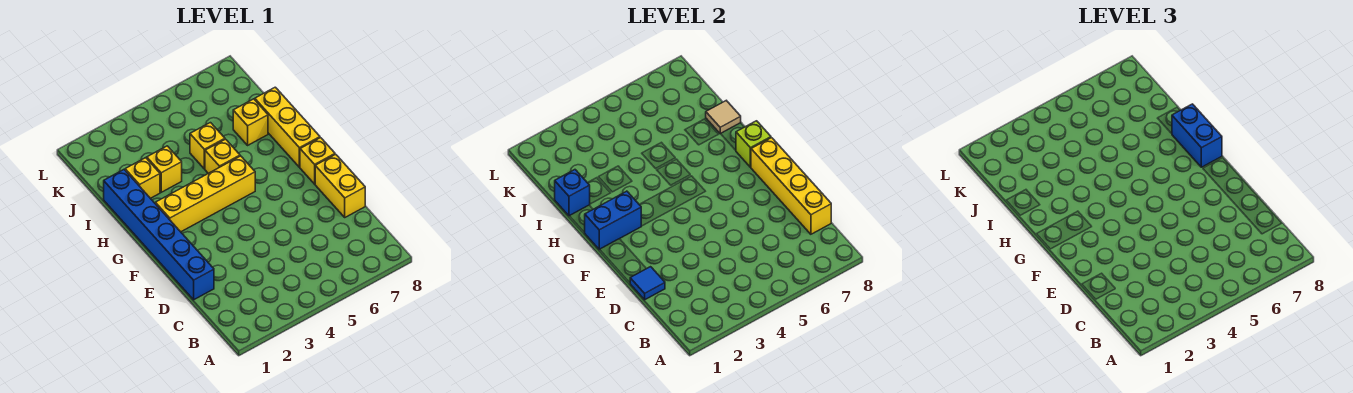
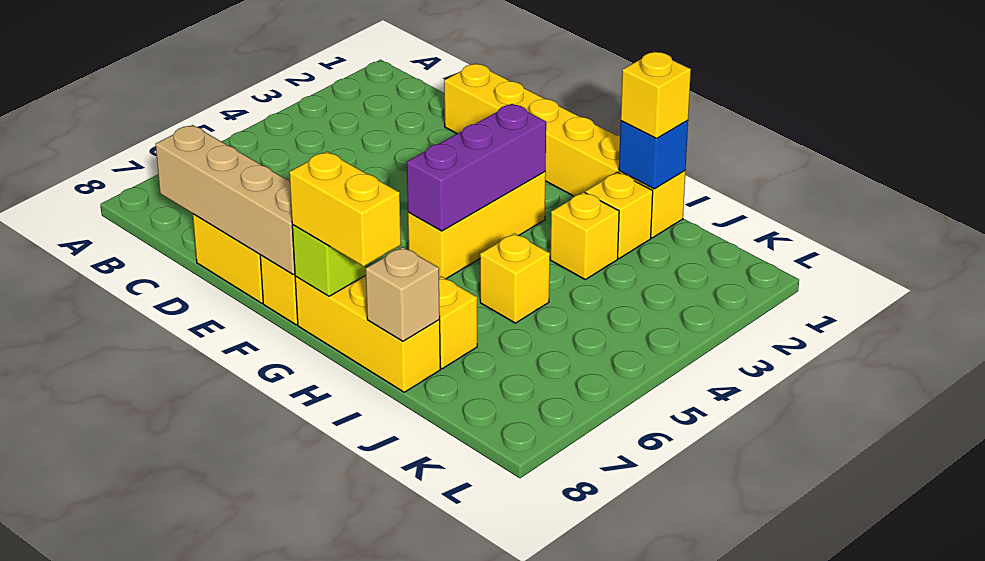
yellow 1x4 brick [751,138,831,234] -> tan 1x4 brick [156,125,295,275]
blue 1x6 brick [104,170,214,300] -> yellow 1x6 brick [444,64,685,238]
blue 1x1 tile [630,267,665,300] -> none
blue 1x2 brick [585,191,641,250] -> none
yellow 1x4 brick [155,156,255,232] -> yellow 1x3 brick [408,172,546,279]
none -> purple 1x3 brick [407,104,546,231]
blue 1x2 brick [1172,104,1222,167] -> yellow 1x2 brick [289,152,401,266]
yellow 1x1 brick [205,139,240,173] -> yellow 1x1 brick moved to [621,52,691,138]
tan 1x1 tile [706,101,741,134] -> tan 1x1 brick [365,247,440,341]

